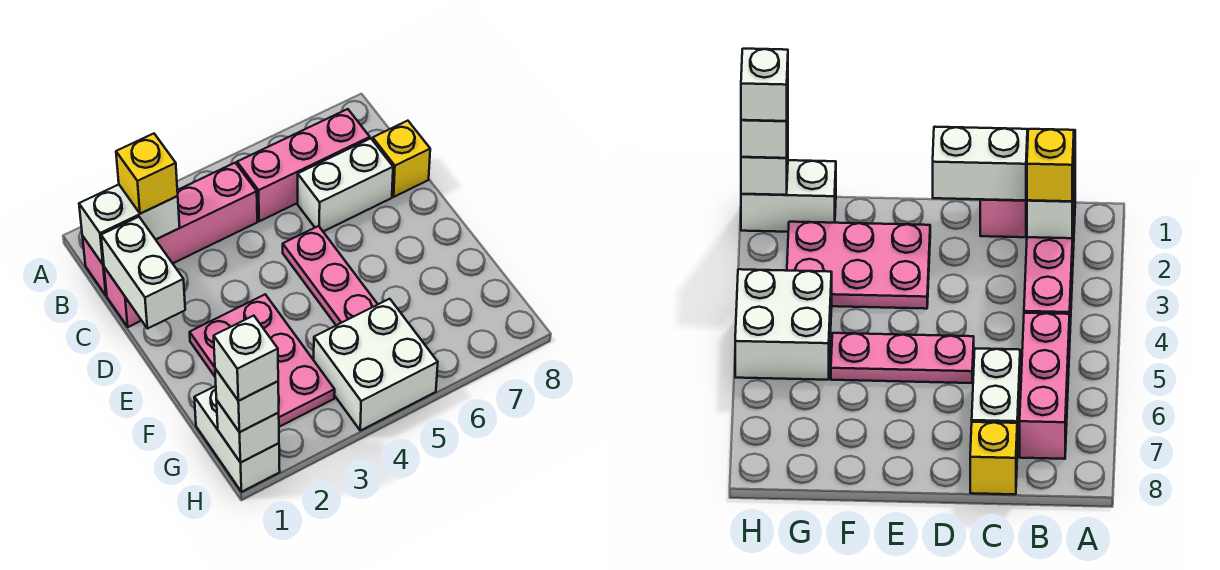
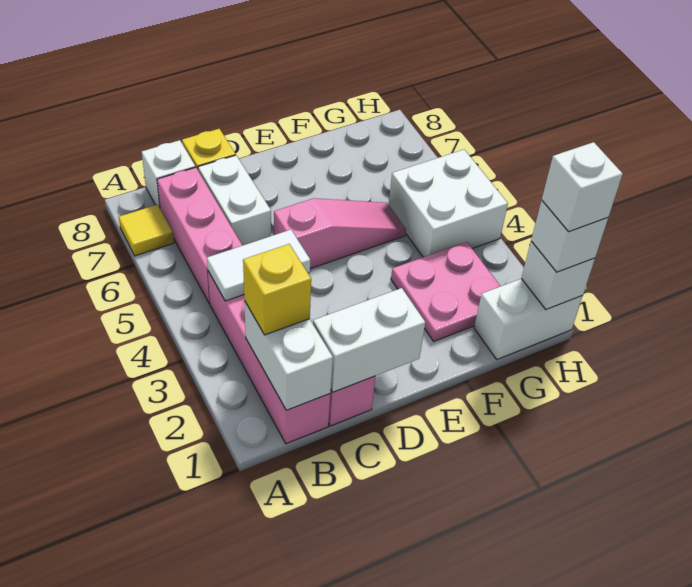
none -> yellow 1x1 tile [119,205,174,256]
none -> white 1x2 tile [207,230,310,301]
none -> white 1x1 brick [142,140,195,208]
pink 1x3 plate [283,226,378,325] -> pink 1x3 slope [274,198,406,269]
pink 2x3 plate [190,294,335,427] -> pink 2x2 plate [391,242,500,341]

